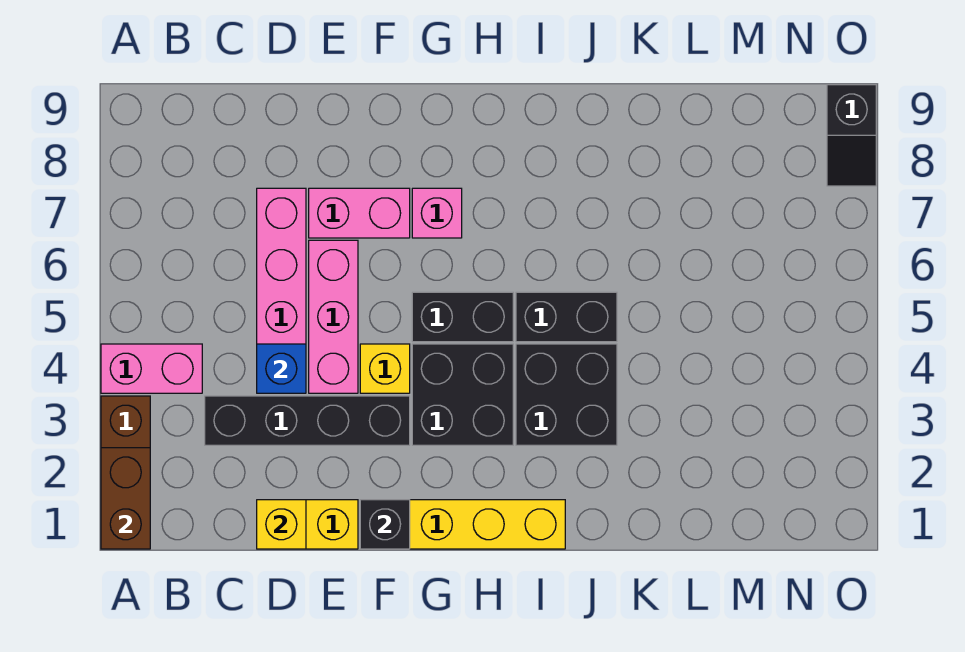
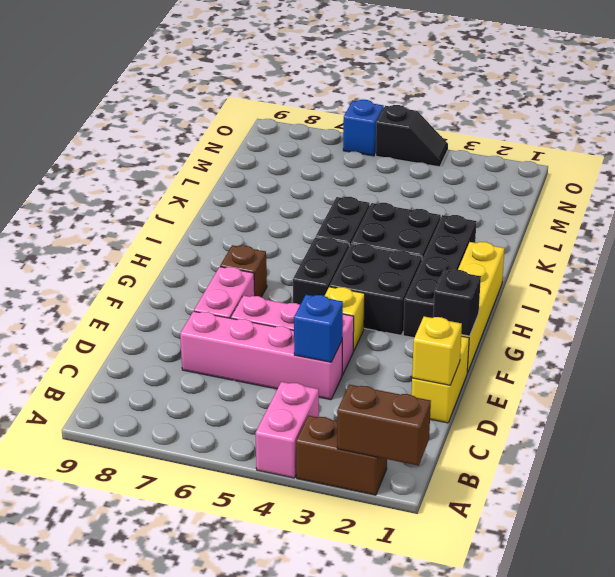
black 1x4 brick [205,396,410,445] -> black 1x4 brick moved to [403,215,477,338]
pink 1x1 brick [412,188,462,238] -> brown 1x1 brick [220,245,267,297]
none -> blue 1x1 brick [343,100,384,156]
black 1x2 slope [827,85,876,186] -> black 1x2 slope moved to [376,105,448,167]

